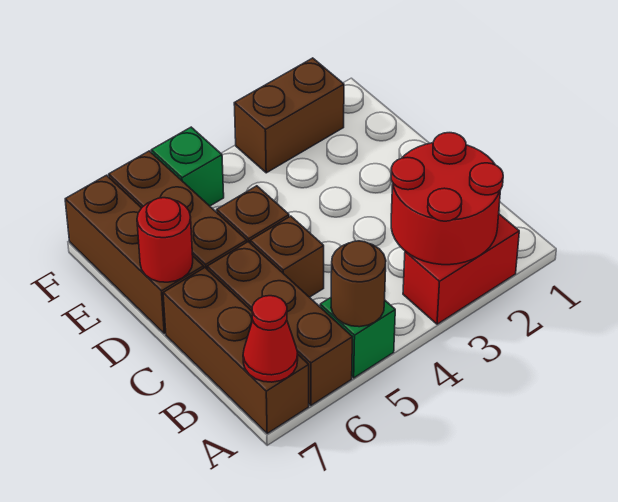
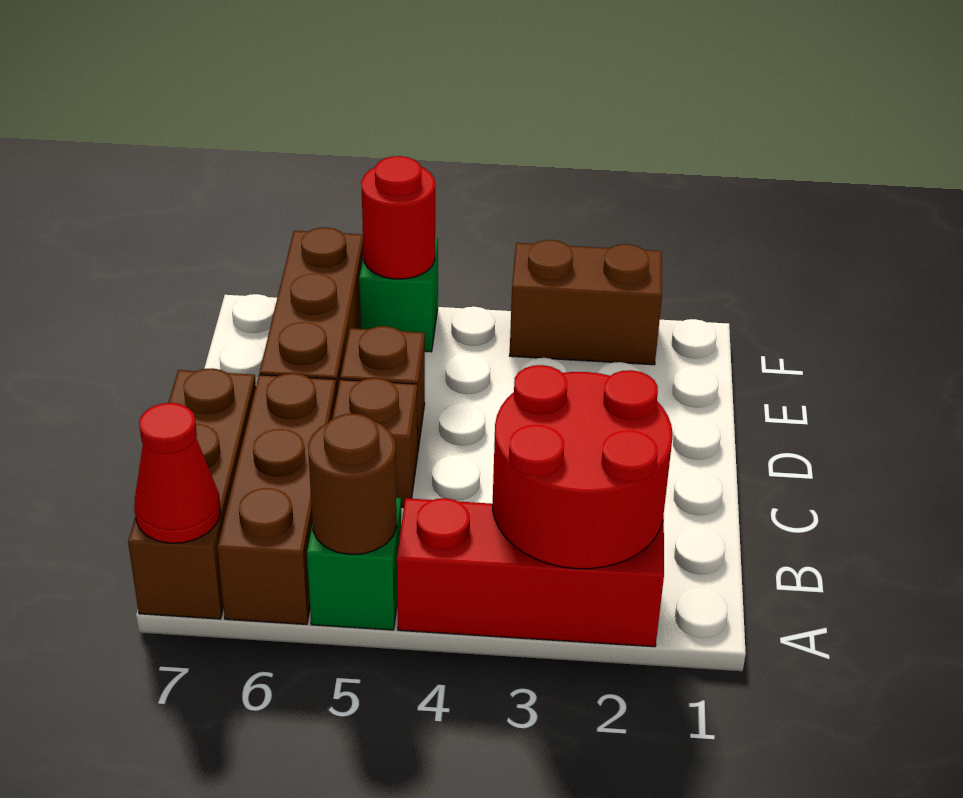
red 1x2 brick [403,214,519,324] -> red 1x3 brick [397,498,664,647]
brown 1x3 brick [65,175,204,334] -> none
red 1x1 round brick [137,198,193,282] -> red 1x1 round brick moved to [361,156,435,279]

